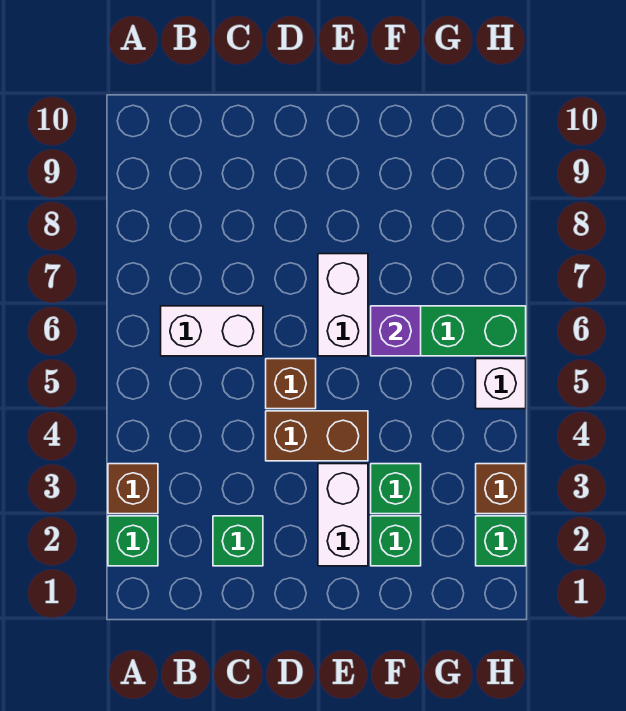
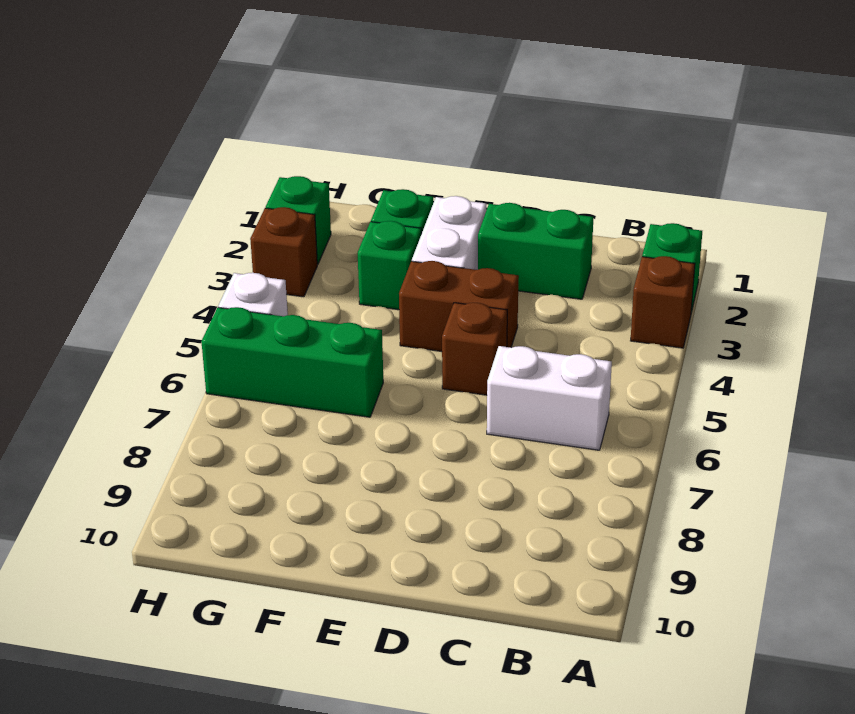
green 1x1 brick [213,516,263,566] -> green 1x2 brick [478,203,593,299]
white 1x2 brick [318,254,368,356] -> none
purple 1x1 brick [371,306,421,356] -> none

